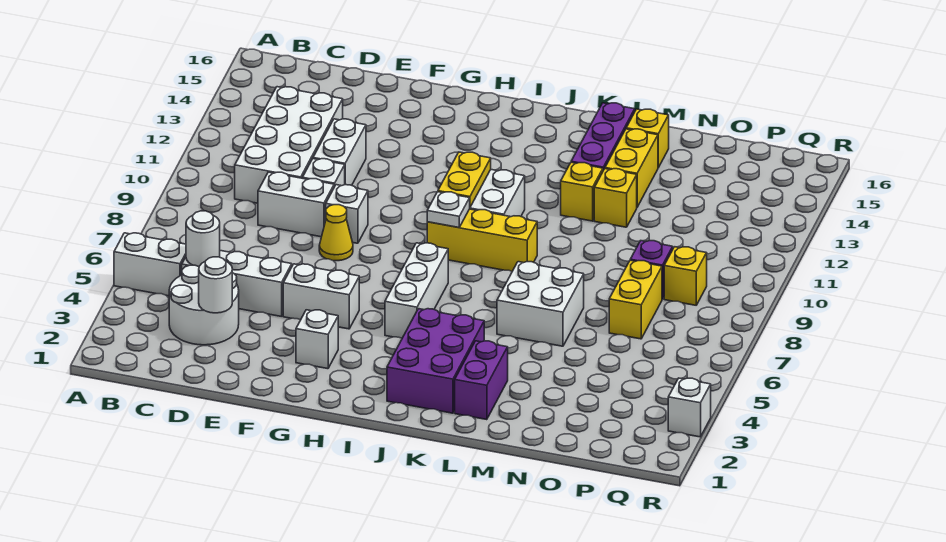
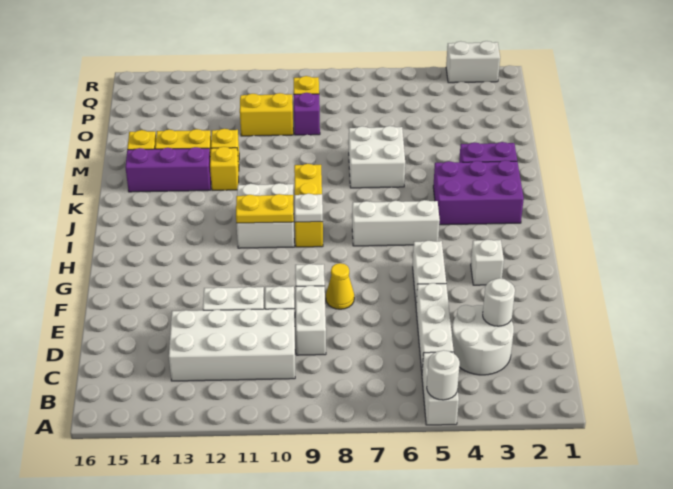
white 1x1 round brick [186,211,220,267] -> white 1x1 round brick moved to [427,350,460,400]
yellow 1x2 brick [609,260,662,339] -> yellow 1x2 brick moved to [240,93,293,136]
white 1x1 brick [668,378,711,437] -> white 1x2 brick [446,41,500,83]

